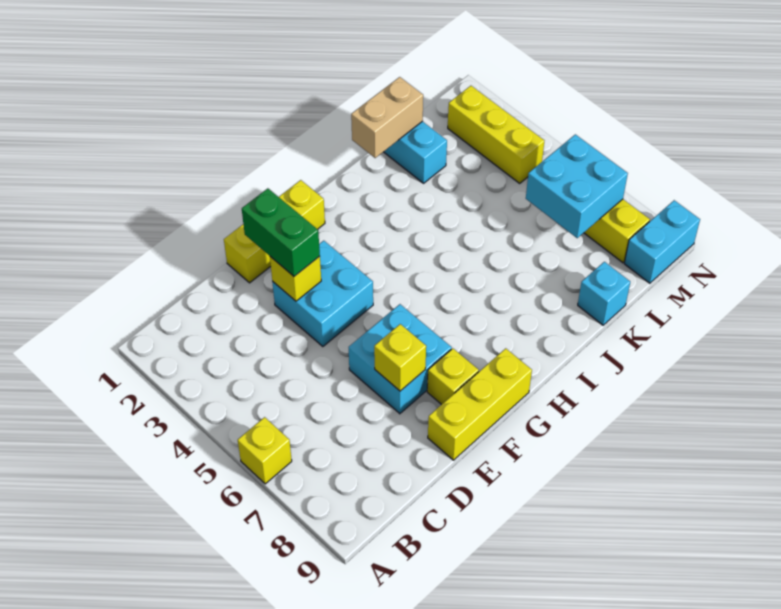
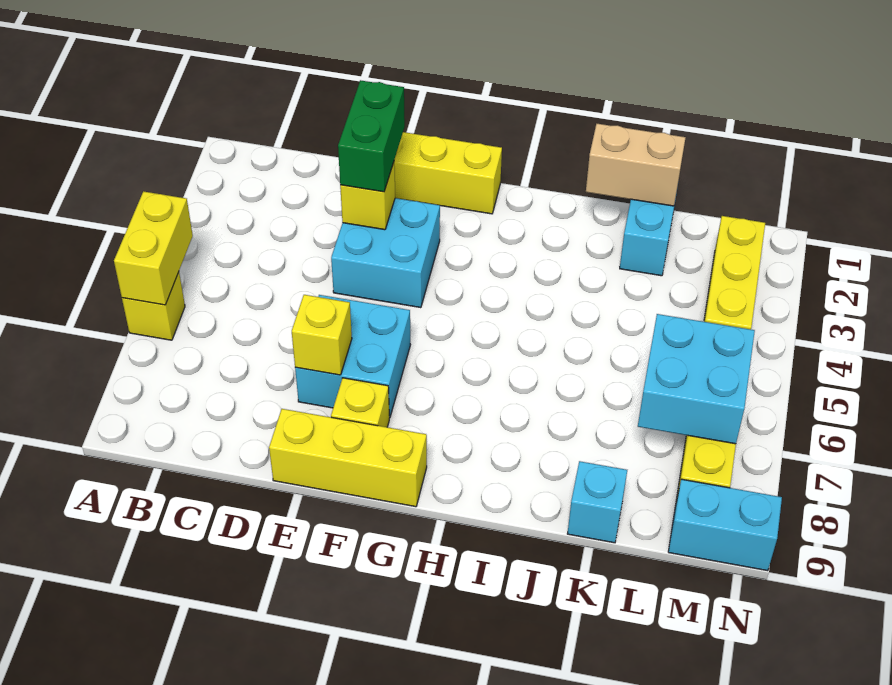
none -> yellow 1x2 brick [114,191,193,305]

